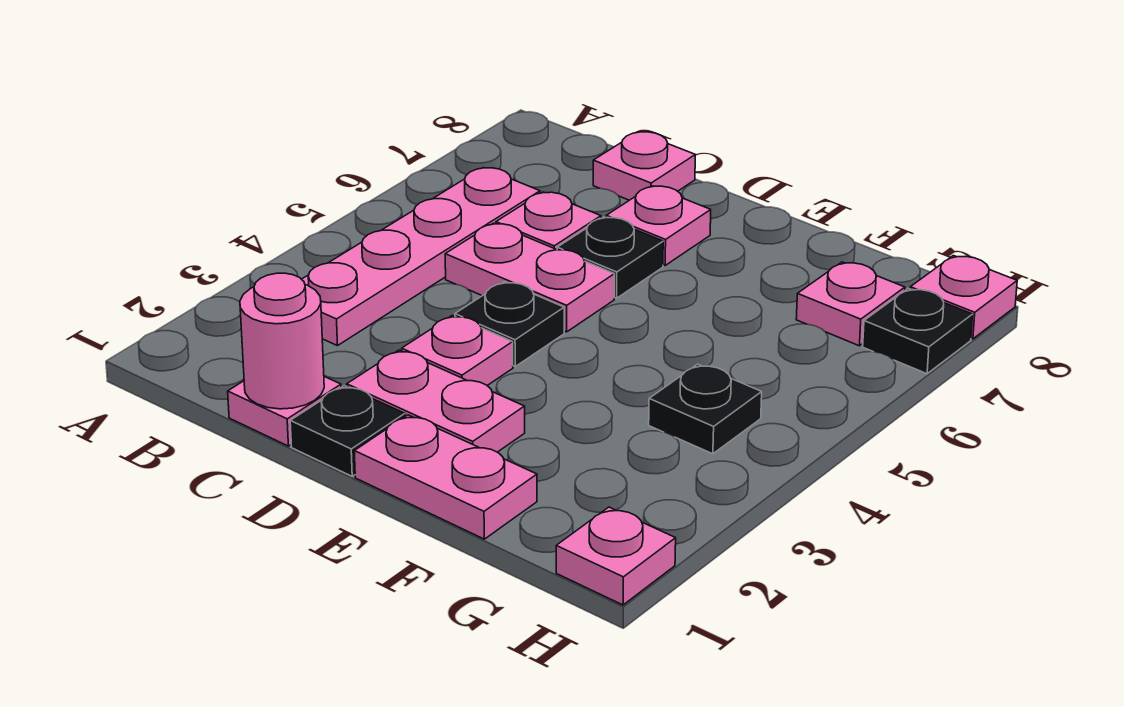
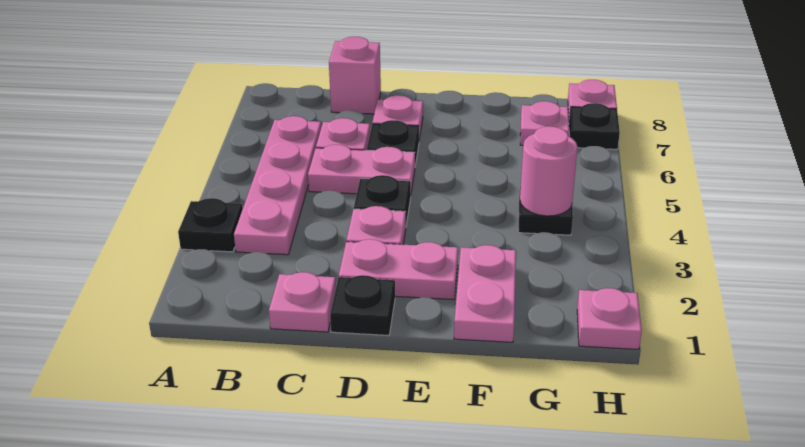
none -> black 1x1 plate [178,198,243,252]
pink 1x1 round brick [240,273,324,409] -> pink 1x1 round brick moved to [520,126,578,216]
pink 1x1 plate [593,132,695,200] -> pink 1x1 brick [329,37,381,114]
pink 1x2 plate [354,415,537,539] -> pink 1x2 plate turned to [454,245,516,342]

